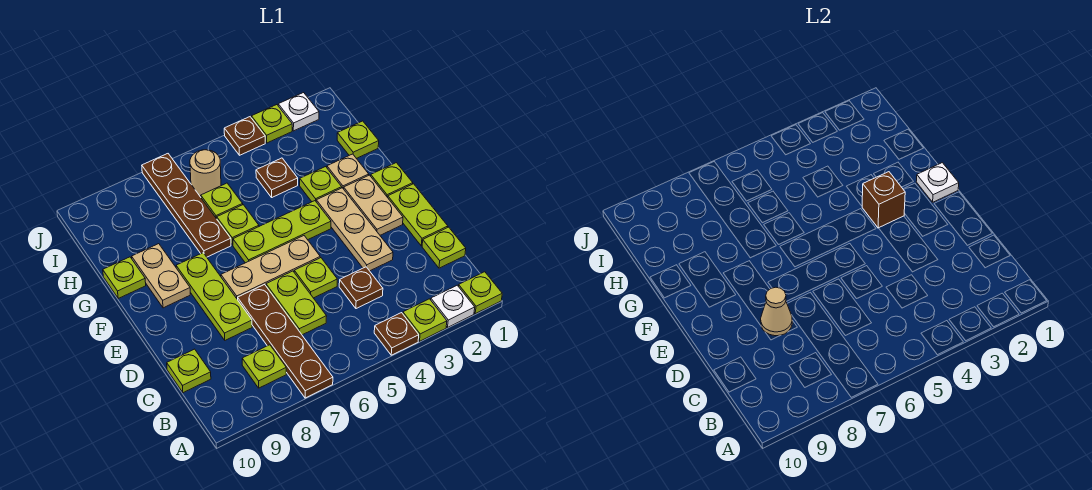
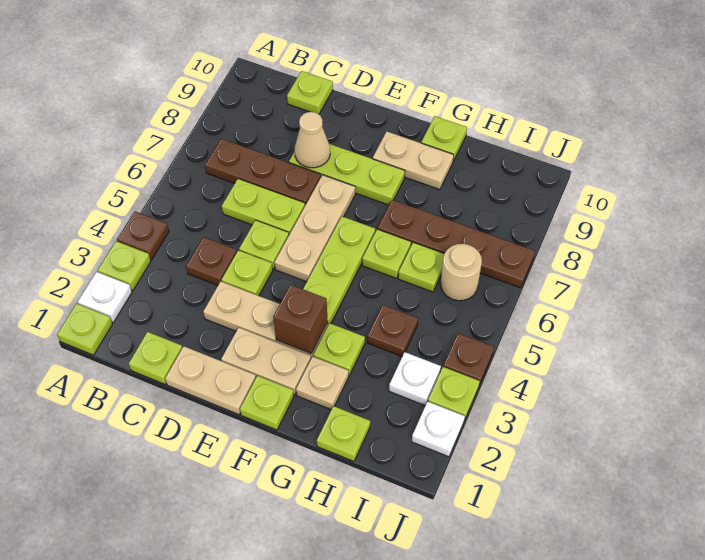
brown 1x4 plate [238,285,333,398] -> brown 1x3 plate [205,139,321,205]
lime 1x1 plate [242,345,286,388] -> lime 1x1 plate moved to [221,250,273,296]
lime 1x2 plate [388,184,448,246] -> tan 1x2 plate [165,346,256,415]
white 1x1 plate [916,163,959,202] -> white 1x1 plate moved to [389,352,441,406]

